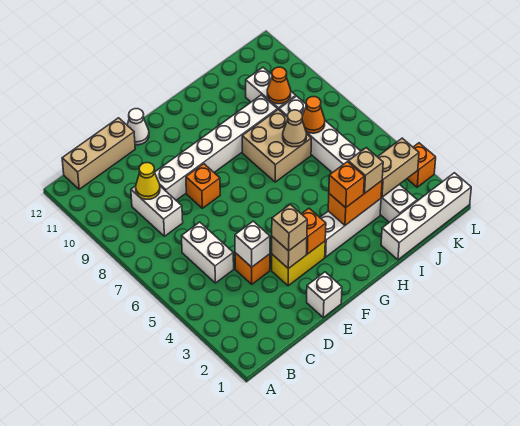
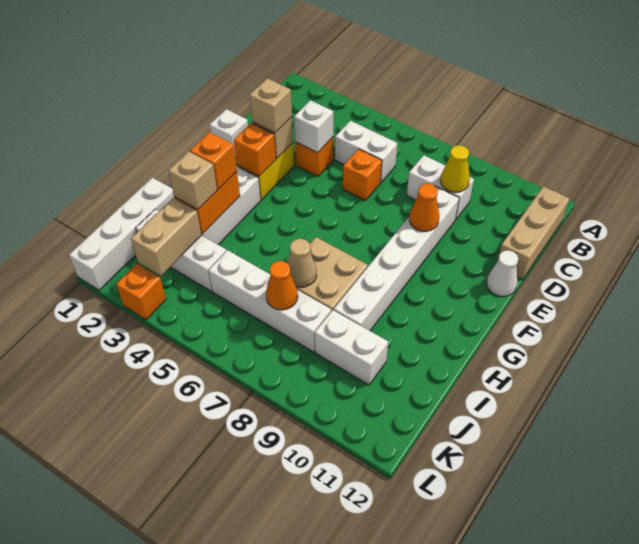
orange 1x1 brick [186,164,220,208] -> orange 1x1 brick moved to [343,149,382,201]
orange 1x1 cone [267,67,291,104] -> orange 1x1 cone moved to [409,184,439,231]

